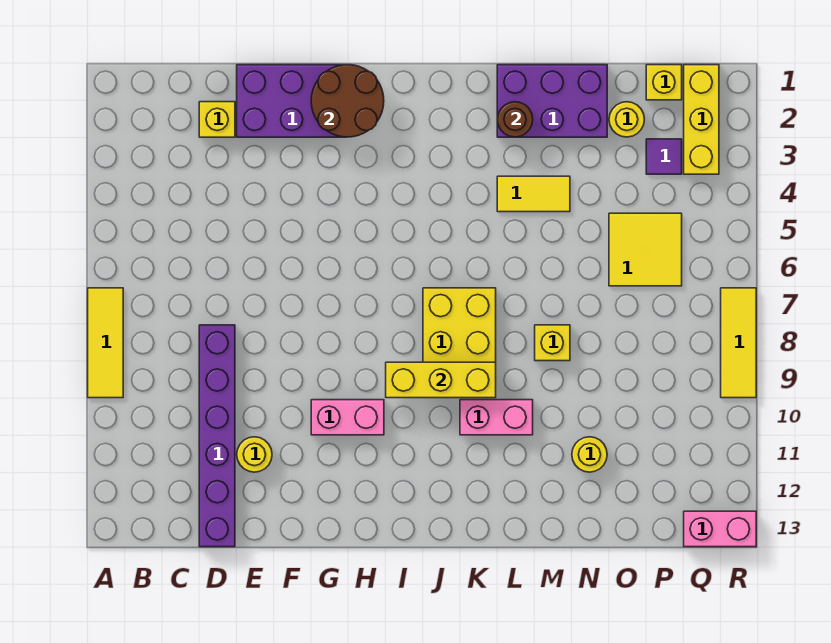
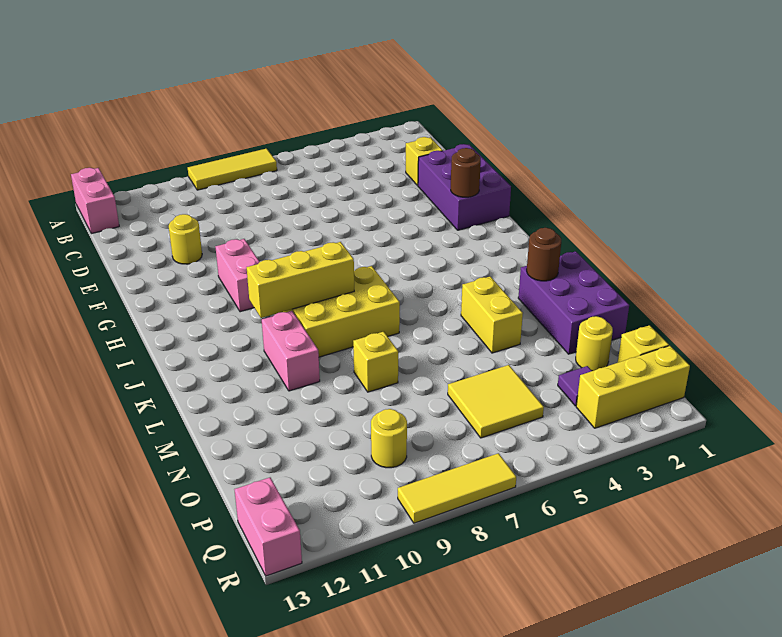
none -> pink 1x2 brick [71,168,119,234]
purple 1x6 brick [199,325,235,547] -> none
brown 2x2 round brick [311,65,384,137] -> brown 1x1 round brick [451,148,481,197]
yellow 1x3 brick [386,362,496,398] -> yellow 1x3 brick turned to [247,242,354,318]
yellow 1x2 tile [497,176,570,212] -> yellow 1x2 brick [461,276,523,353]
yellow 1x1 round brick [572,437,607,472] -> yellow 1x1 round brick moved to [371,409,407,468]

